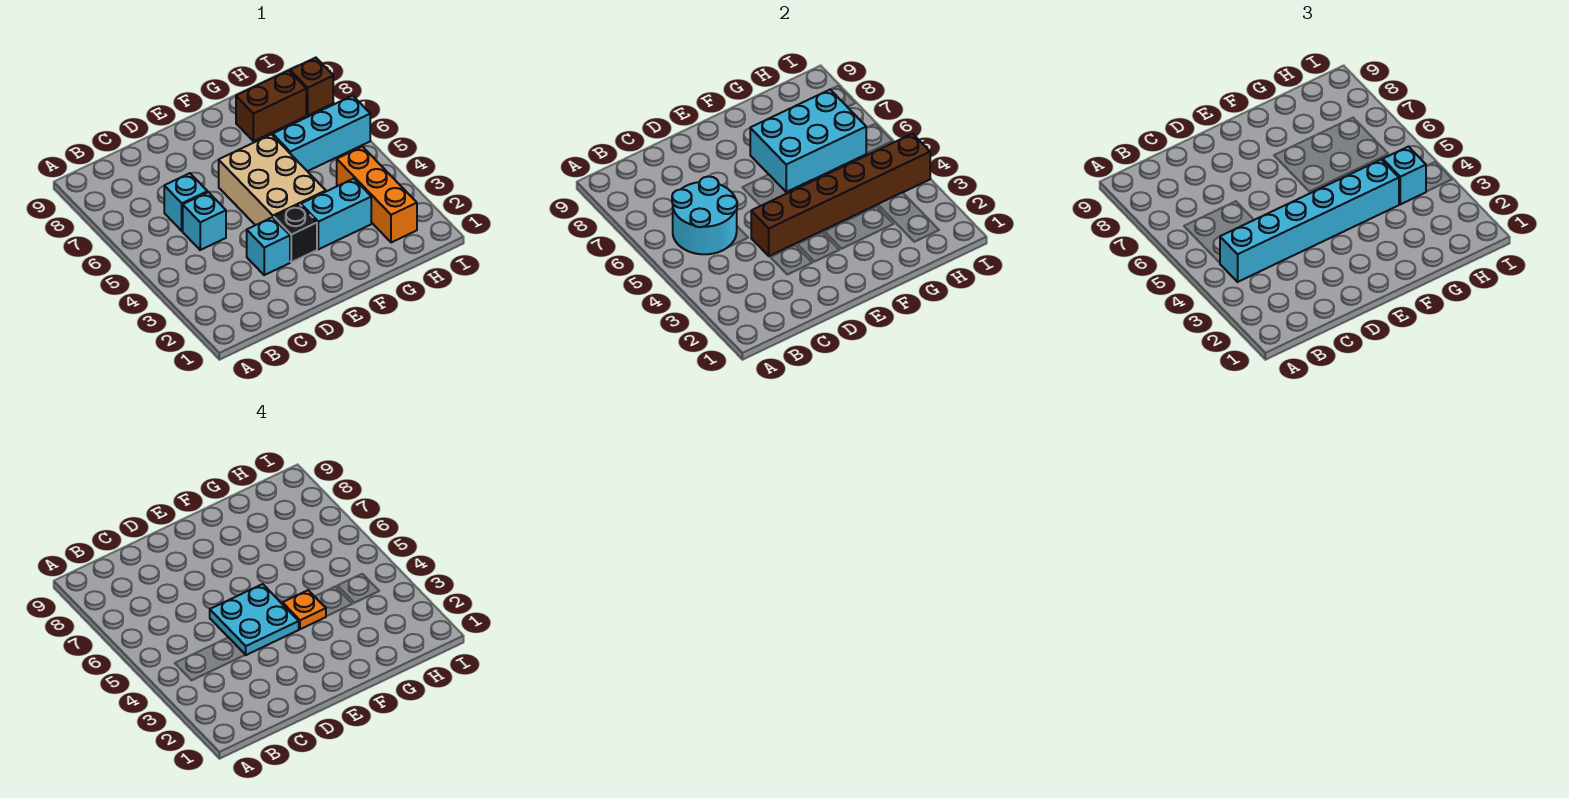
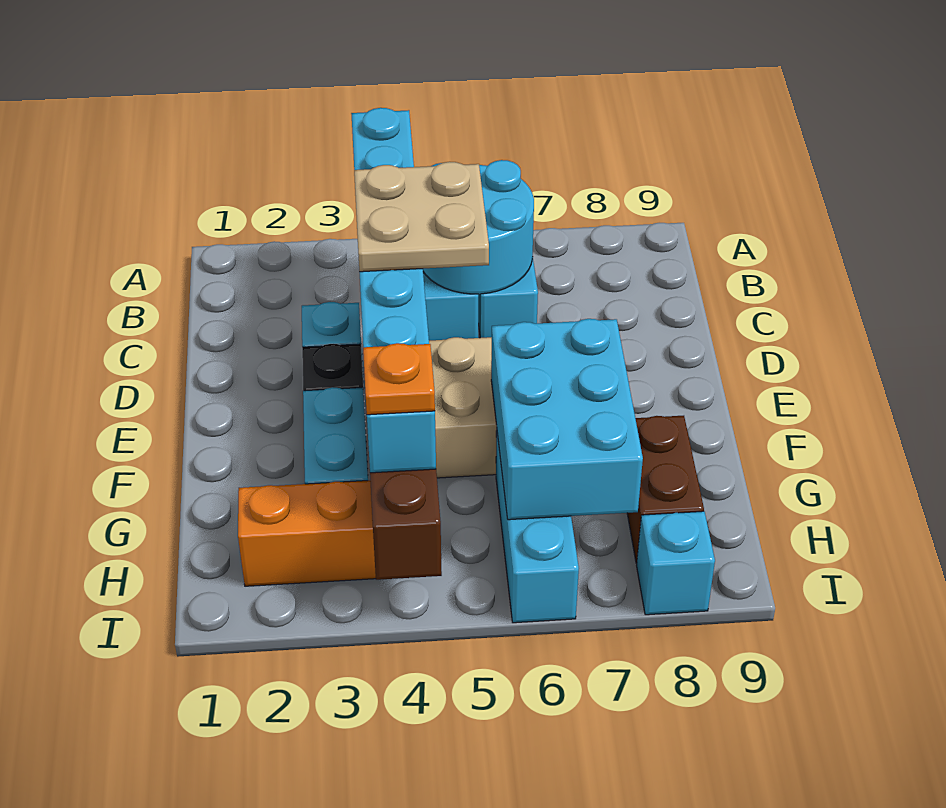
cyan 2x2 plate [210,584,299,655] -> tan 2x2 plate [354,162,489,272]
orange 1x1 plate [282,590,326,629] -> orange 1x1 plate moved to [363,343,435,415]
brown 1x1 brick [290,58,333,115] -> cyan 1x1 brick [637,511,715,615]

